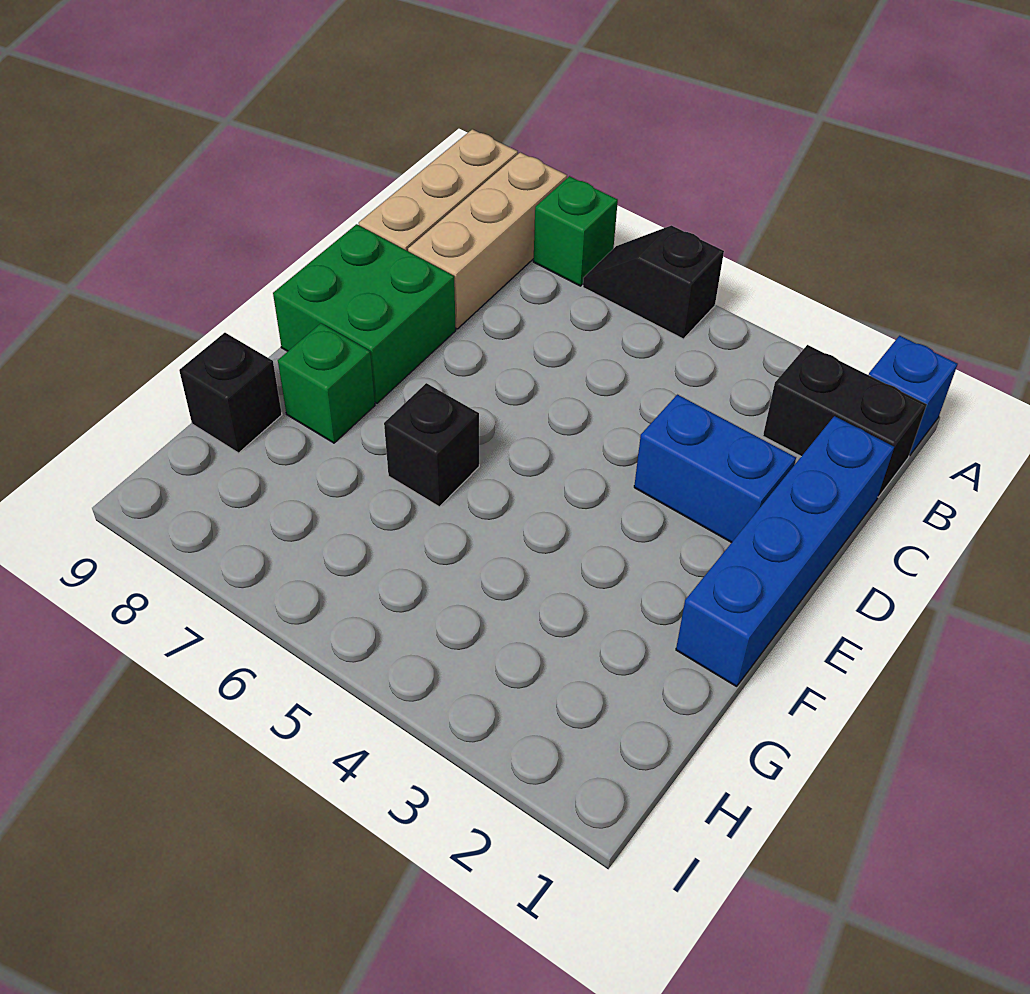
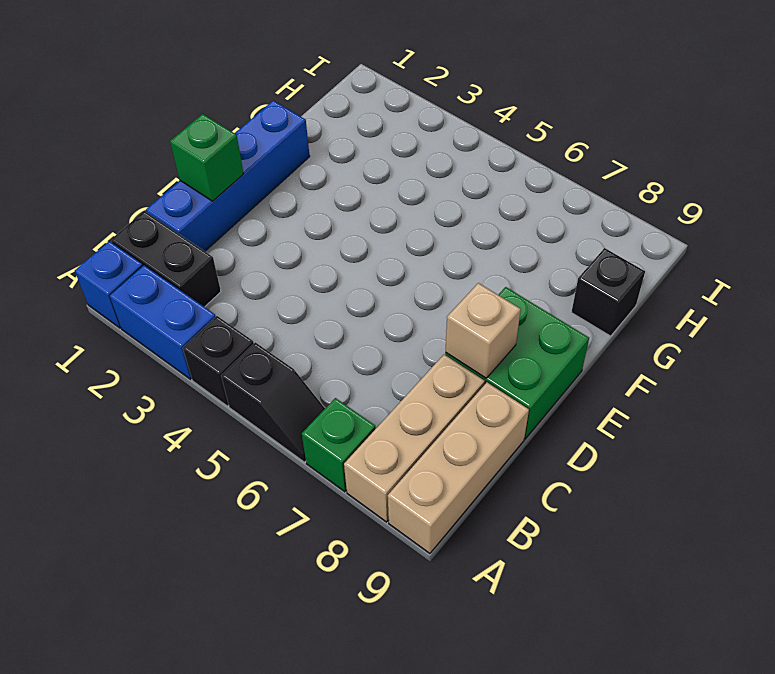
blue 1x2 brick [634,395,796,543] -> blue 1x2 brick moved to [110,265,216,379]
none -> tan 1x1 brick [446,283,521,378]
black 1x1 brick [384,383,479,507] -> black 1x1 brick moved to [183,316,254,406]
green 1x1 brick [278,323,375,443] -> green 1x1 brick moved to [170,114,244,201]

